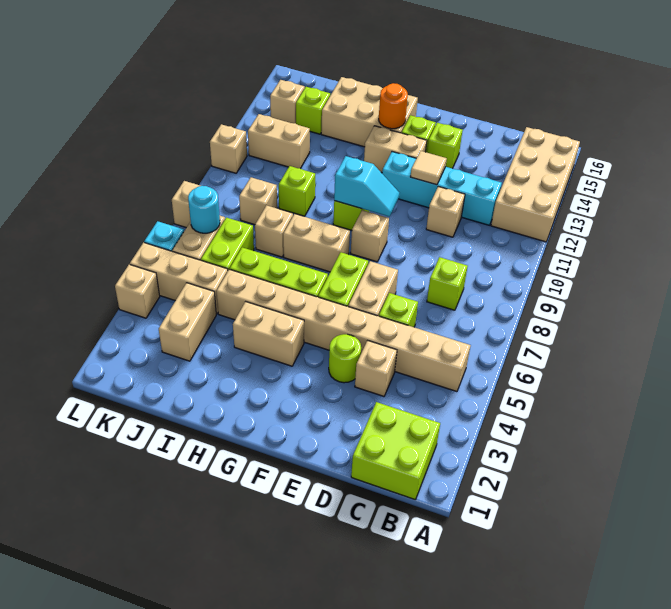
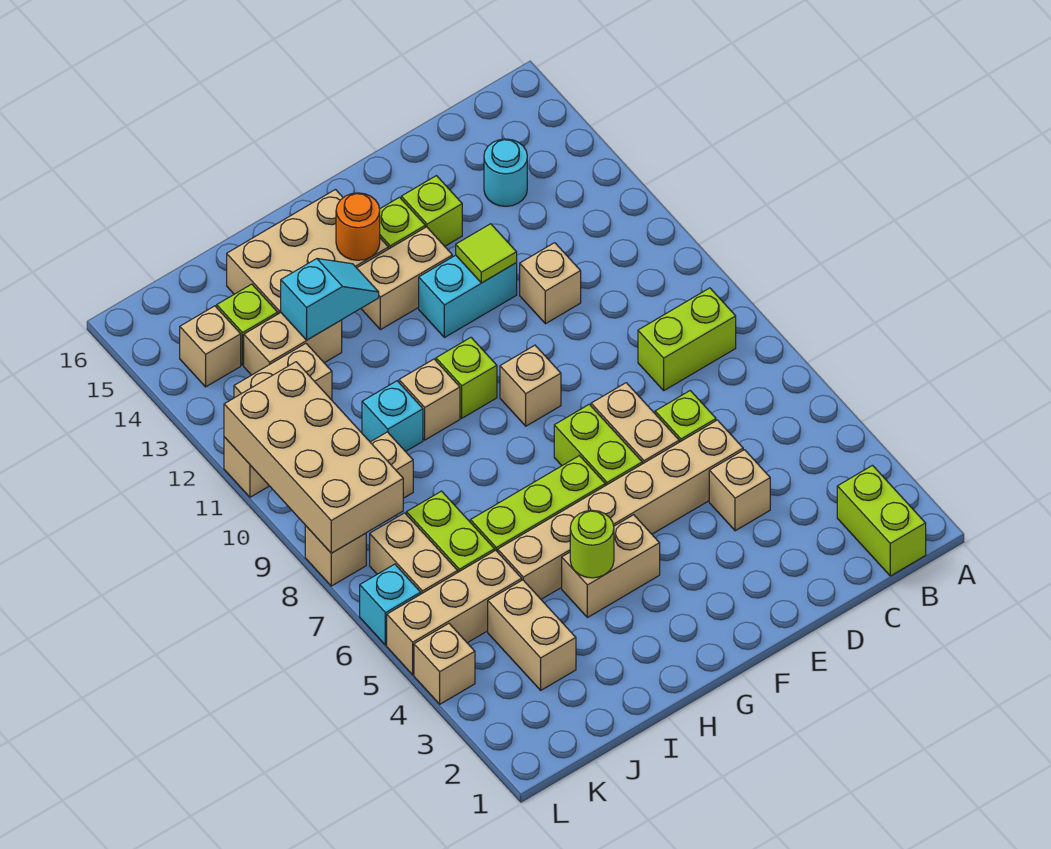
tan 2x4 brick [491,127,580,242] -> tan 2x4 brick moved to [224,362,403,553]
lime 2x2 brick [351,402,440,500] -> lime 1x2 brick [837,465,926,576]
tan 1x8 brick [216,269,471,392] -> tan 1x6 brick [498,420,743,599]
lime 1x1 brick [427,257,468,310] -> lime 1x2 brick [638,288,736,390]
cyan 1x4 brick [382,152,502,225] -> cyan 1x2 brick [419,255,517,338]
lime 1x1 round brick [329,334,361,383] -> lime 1x1 round brick moved to [570,510,614,578]
tan 1x1 tile [411,151,447,185] -> lime 1x1 tile [456,224,517,283]
cyan 1x2 slope [334,156,399,217] -> cyan 1x2 slope moved to [281,259,379,340]
tan 1x2 brick [283,214,350,272] -> tan 1x2 brick moved to [244,313,342,375]
tan 1x1 brick [255,205,293,257] -> tan 1x1 brick moved to [399,359,460,440]
lime 1x1 brick [279,166,315,216] -> cyan 1x1 brick [362,381,423,452]
cyan 1x1 round brick [188,186,220,233] -> cyan 1x1 round brick moved to [484,139,527,206]

